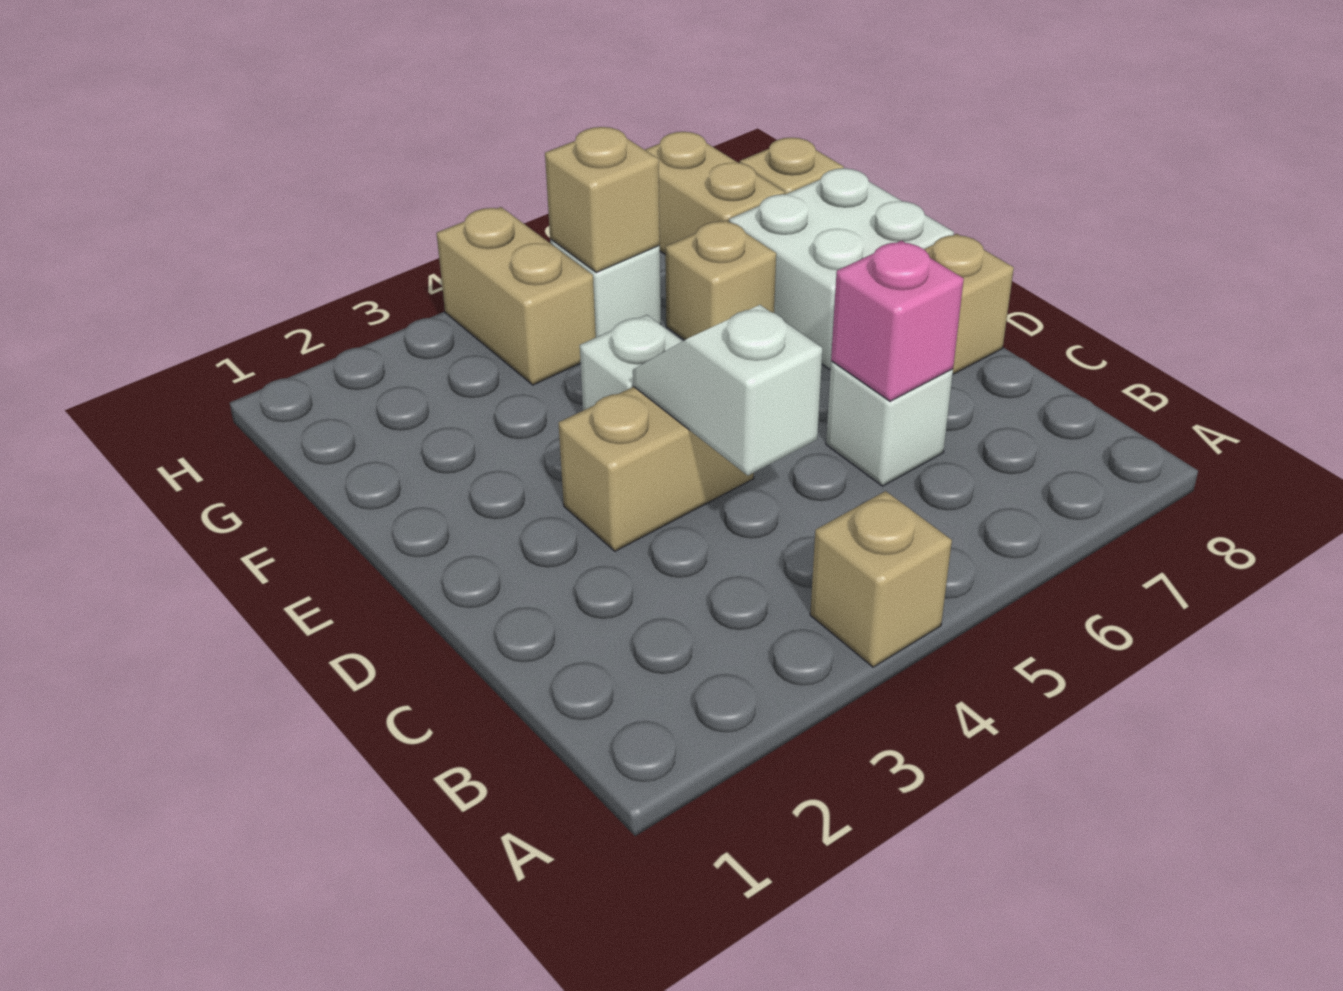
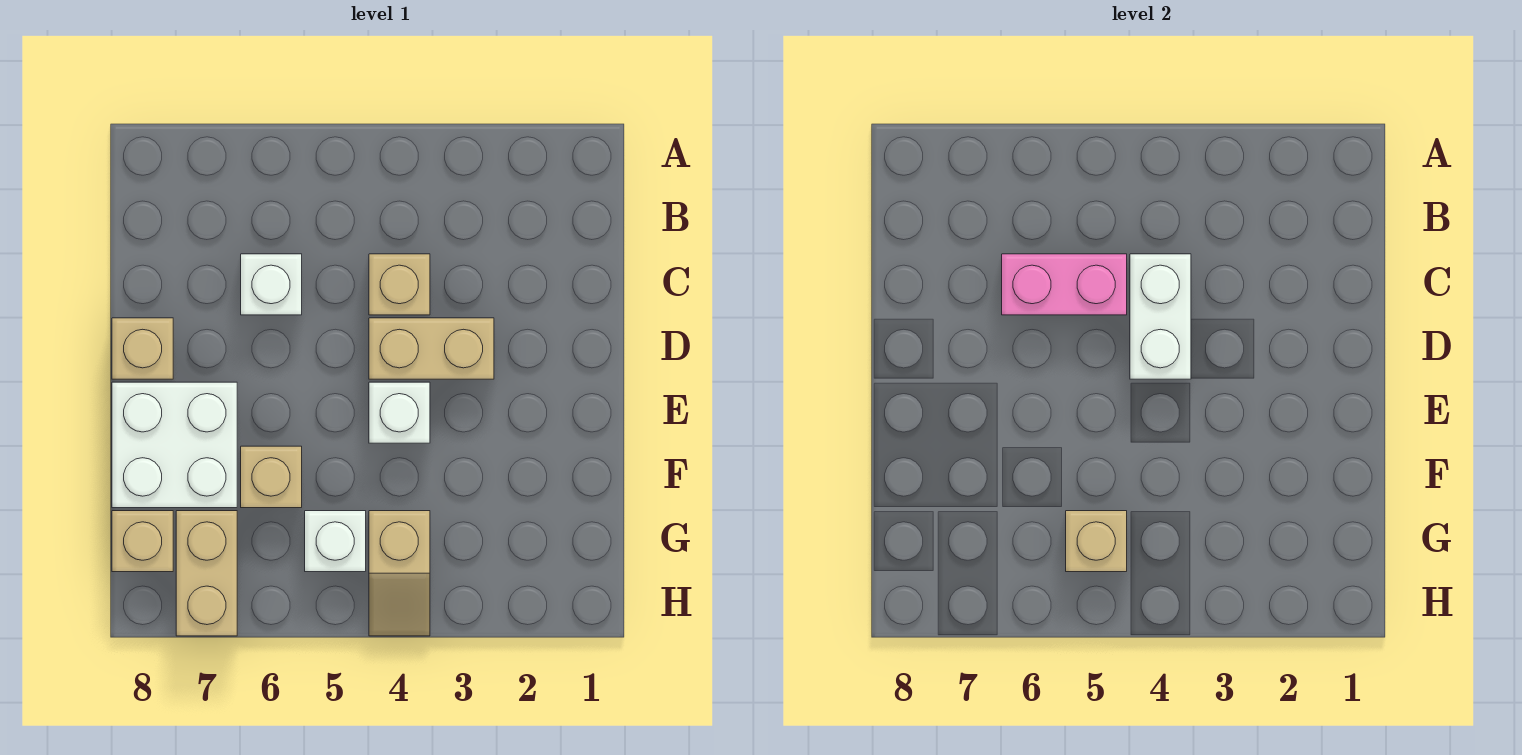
tan 1x1 brick [810,491,952,667] -> tan 1x1 brick moved to [369,254,430,315]
white 1x2 slope [633,305,822,475] -> white 1x2 brick [1130,254,1191,379]
pink 1x1 brick [831,241,964,401] -> pink 1x2 brick [1002,254,1127,315]
tan 1x2 brick [437,207,596,385] -> tan 1x2 slope [369,511,430,636]

